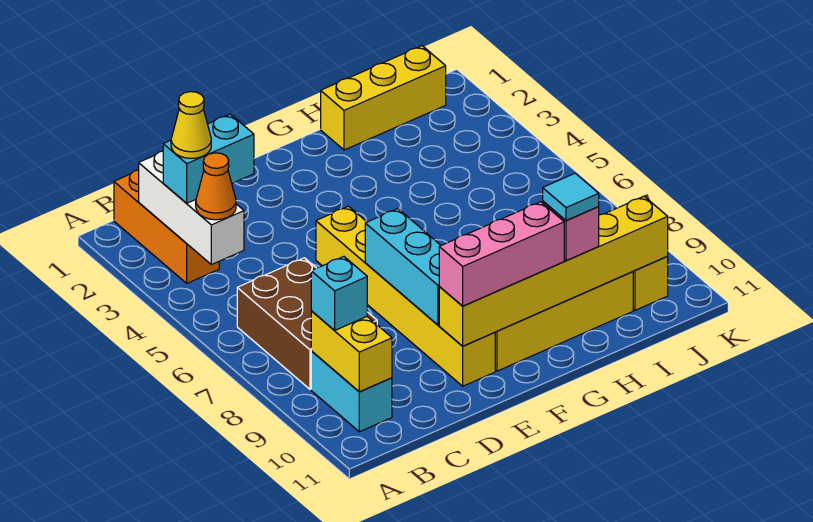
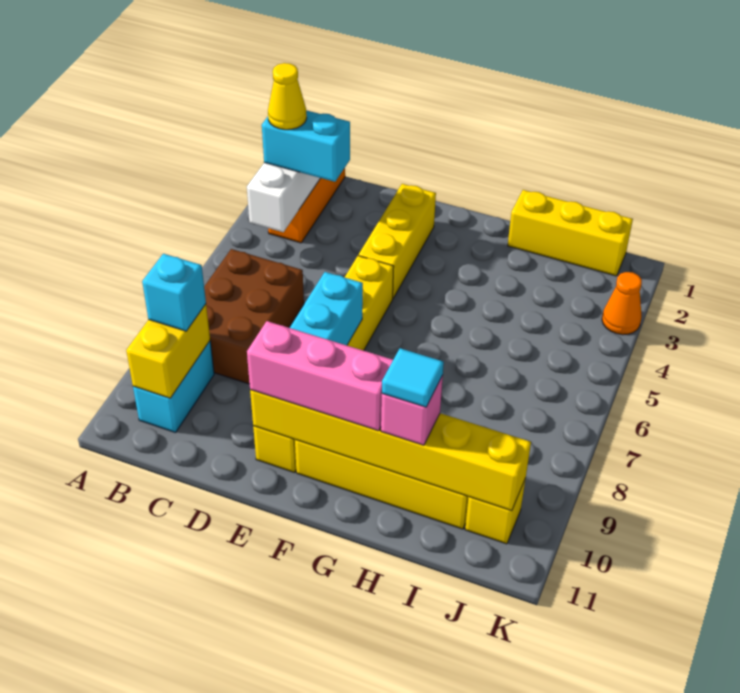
orange 1x1 cone [196,153,236,220] -> orange 1x1 cone moved to [602,272,642,335]
none -> yellow 1x3 brick [359,184,436,298]

